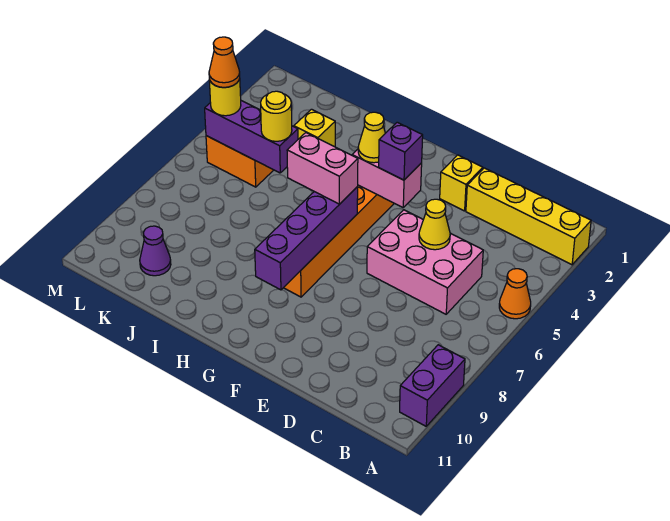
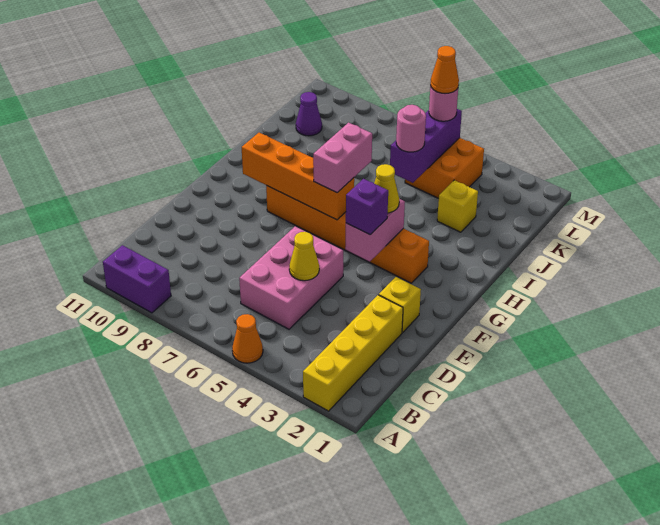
purple 1x4 brick [255,187,358,290] -> orange 1x4 brick [242,133,354,220]
yellow 1x1 round brick [261,91,292,141] -> pink 1x1 round brick [396,105,426,152]
yellow 1x1 round brick [209,78,241,116] -> pink 1x1 round brick [429,86,458,121]

